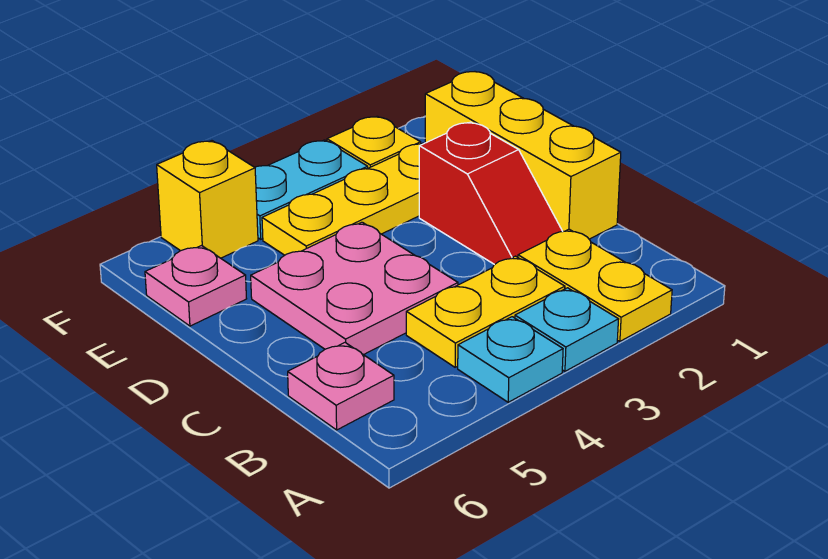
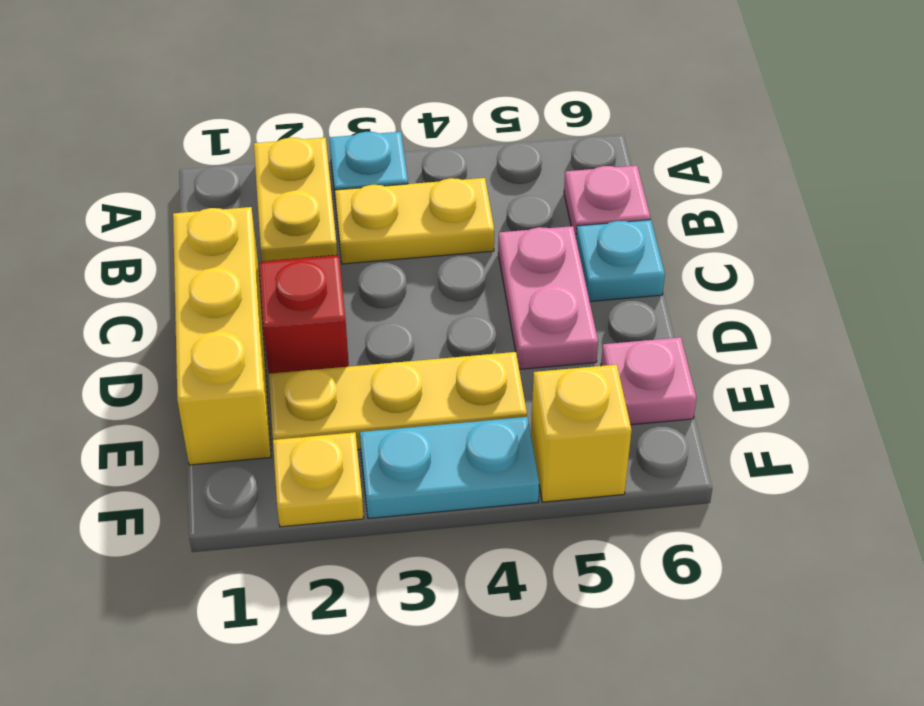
cyan 1x1 plate [458,317,563,402] -> cyan 1x1 plate moved to [576,220,665,301]
pink 2x2 plate [251,222,458,355] -> pink 1x2 plate [498,226,598,369]

